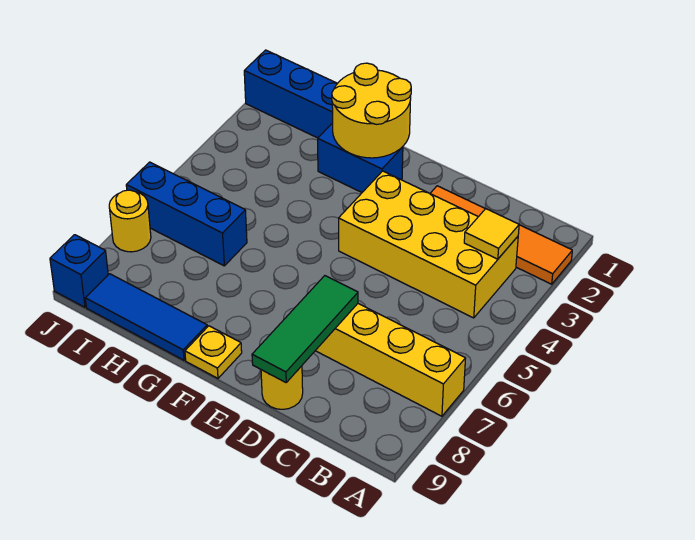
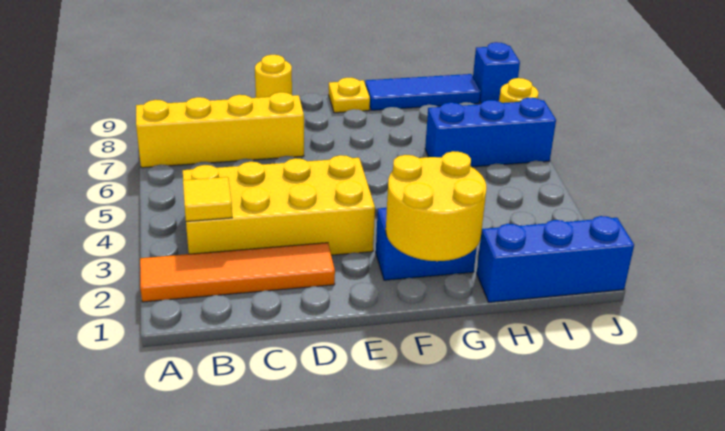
green 1x3 tile [252,276,358,382] -> none

